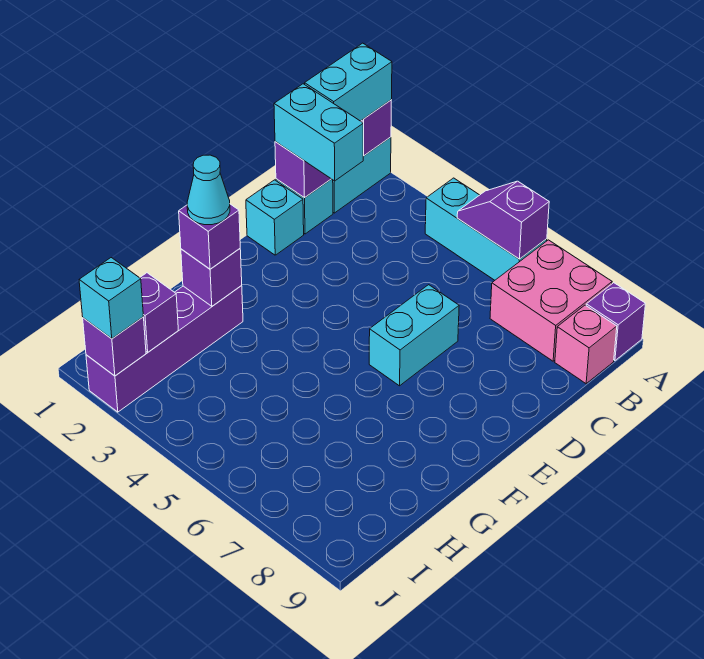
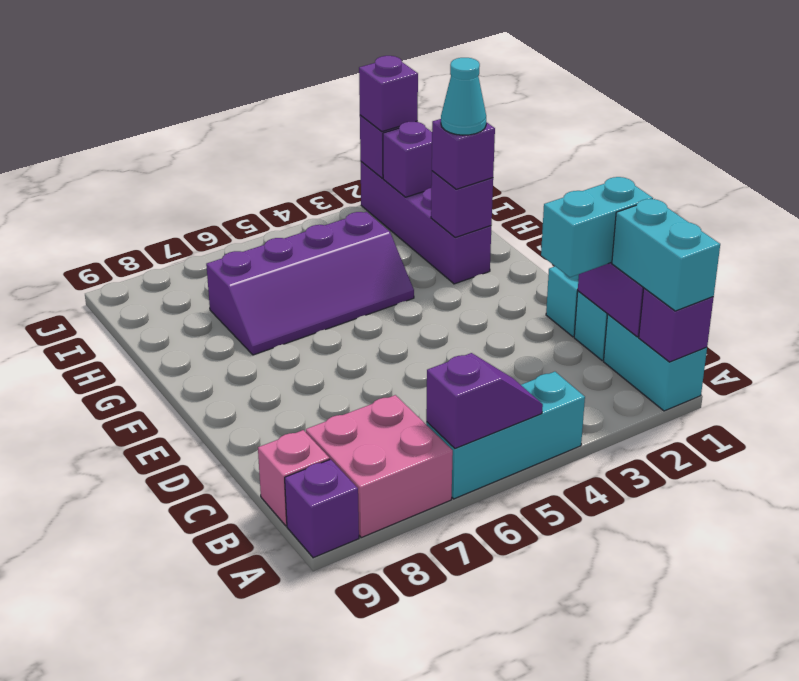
cyan 1x2 brick [369,285,459,386] -> none
none -> purple 2x4 slope [206,212,414,355]
cyan 1x1 brick [79,258,143,339] -> purple 1x1 brick [359,56,418,132]

